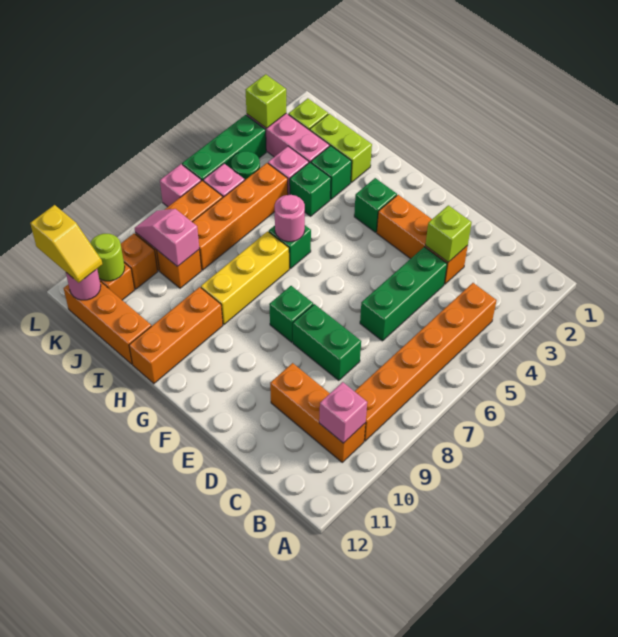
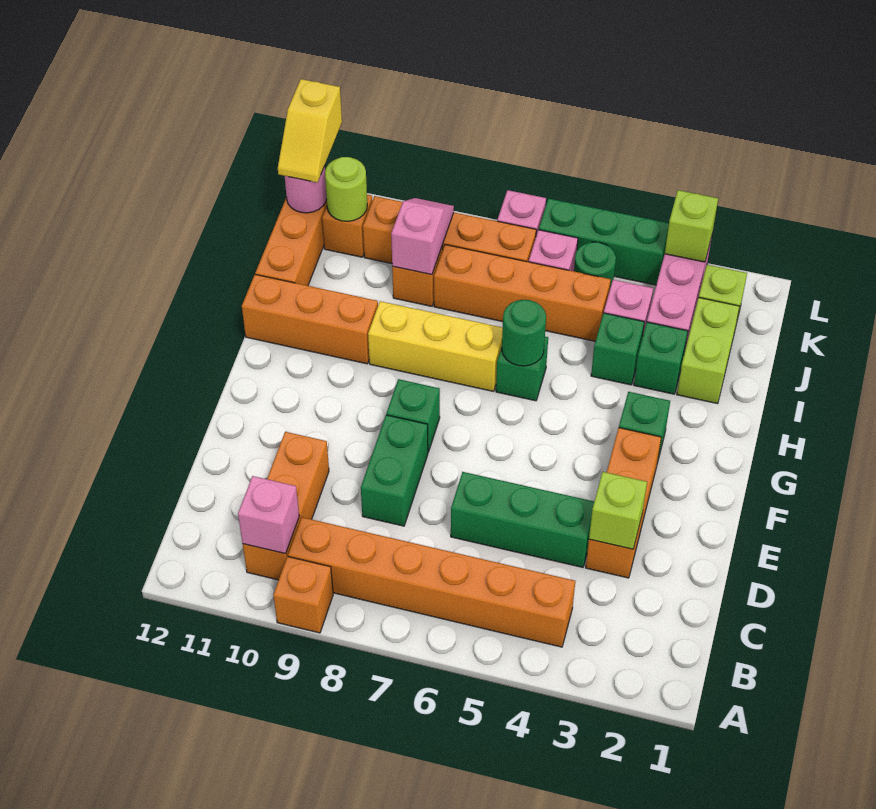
none -> orange 1x1 brick [273,557,333,633]
pink 1x1 round brick [275,195,305,242] -> green 1x1 round brick [502,300,546,366]

